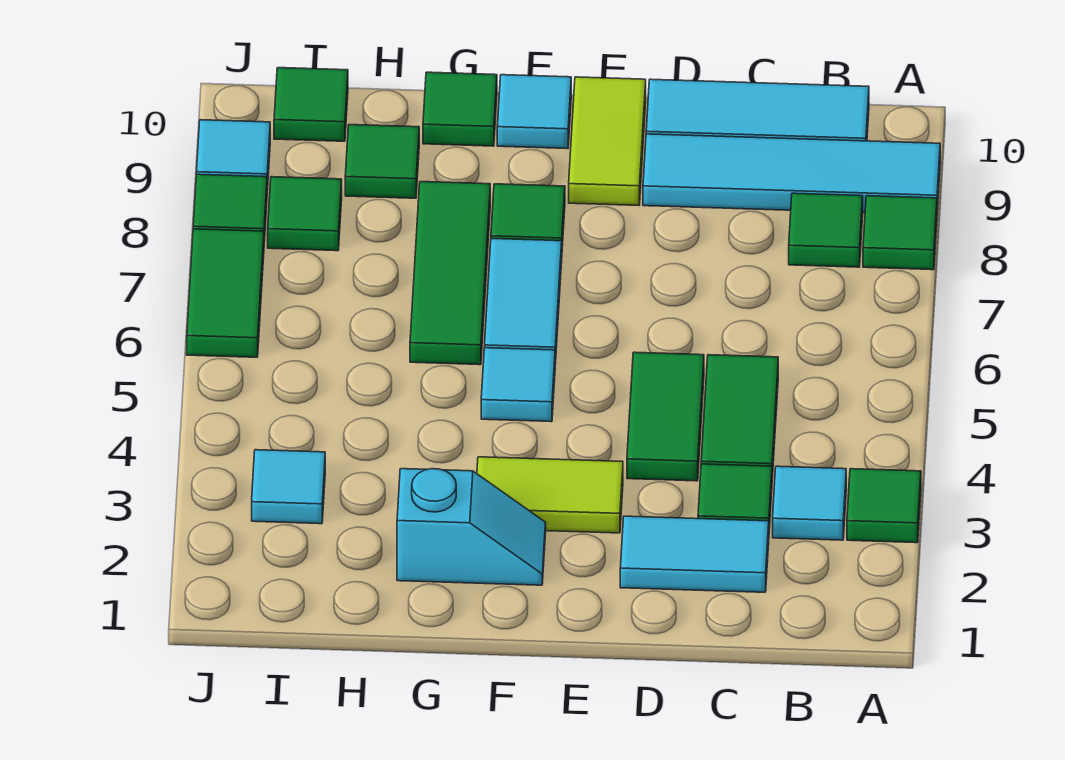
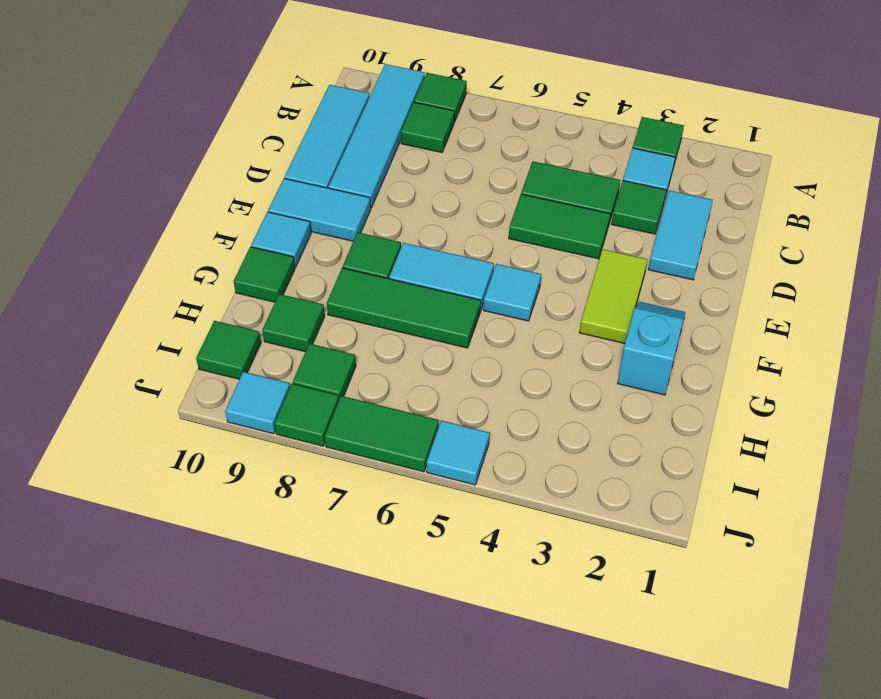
lime 1x2 tile [569,77,646,205] -> cyan 1x2 tile [268,178,371,241]
cyan 1x1 tile [252,450,325,524] -> cyan 1x1 tile moved to [427,421,490,485]

